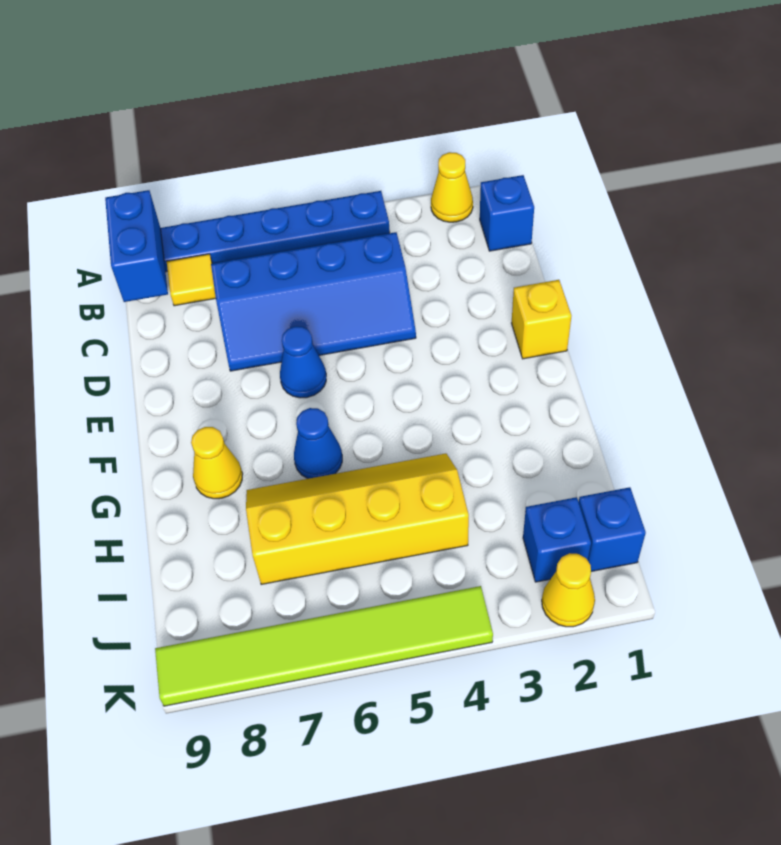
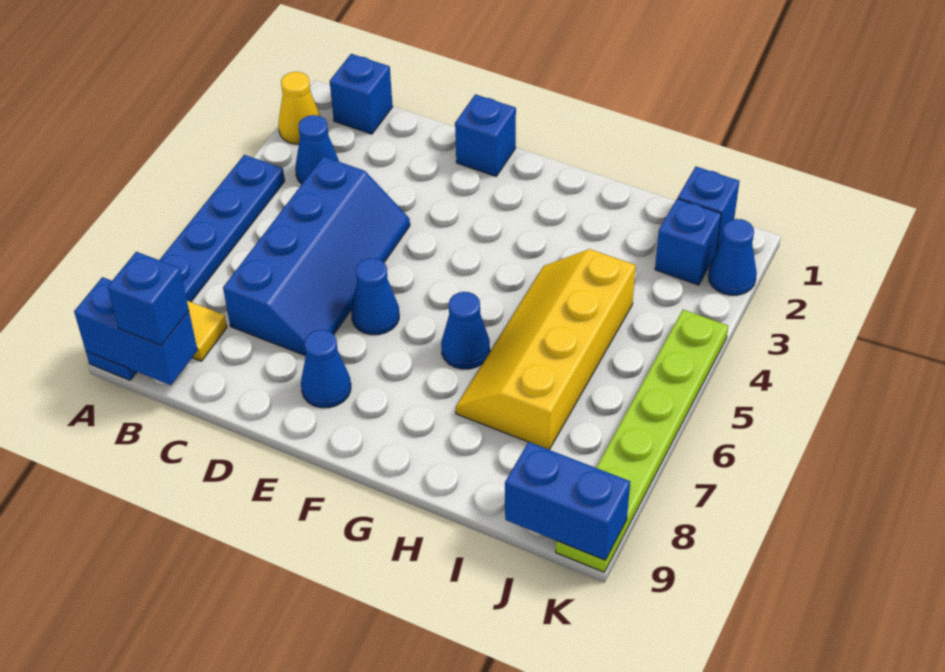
none -> blue 1x1 cone [295,115,339,184]
none -> blue 1x1 brick [107,252,189,345]
yellow 1x1 brick [512,280,571,359] -> blue 1x1 brick [455,94,516,176]
none -> blue 1x1 cone [301,330,351,408]
yellow 1x1 cone [191,427,243,499] -> none
none -> blue 1x2 brick [505,442,630,560]
yellow 1x1 cone [542,553,595,627] -> blue 1x1 cone [708,219,757,295]
lime 1x6 tile [155,586,493,706] -> lime 1x6 plate [556,310,728,572]

